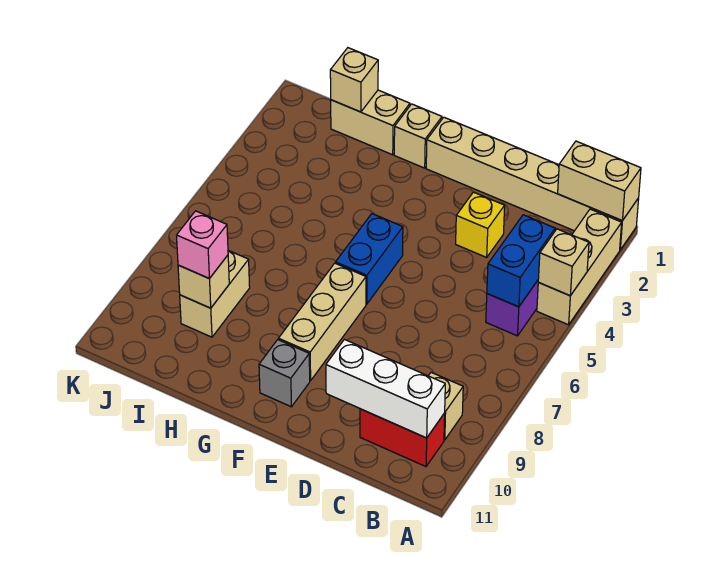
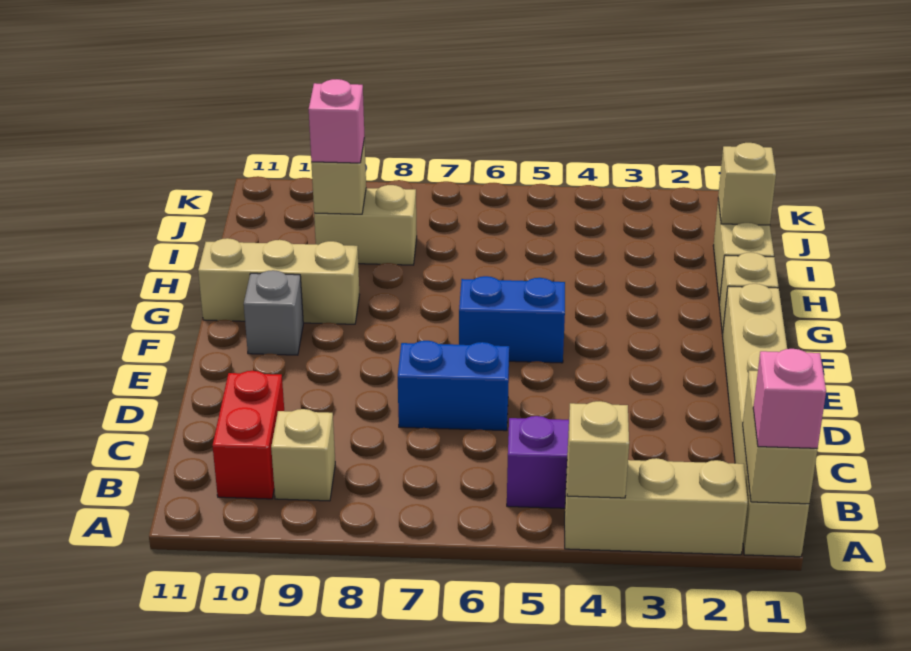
none -> pink 1x1 brick [753,349,826,448]
blue 1x2 brick [487,215,555,307] -> blue 1x2 brick moved to [398,341,509,431]
white 1x3 brick [326,340,445,438] -> none
yellow 1x1 brick [456,192,505,257] -> none
tan 1x3 brick [279,263,366,381] -> tan 1x3 brick moved to [198,238,359,324]

